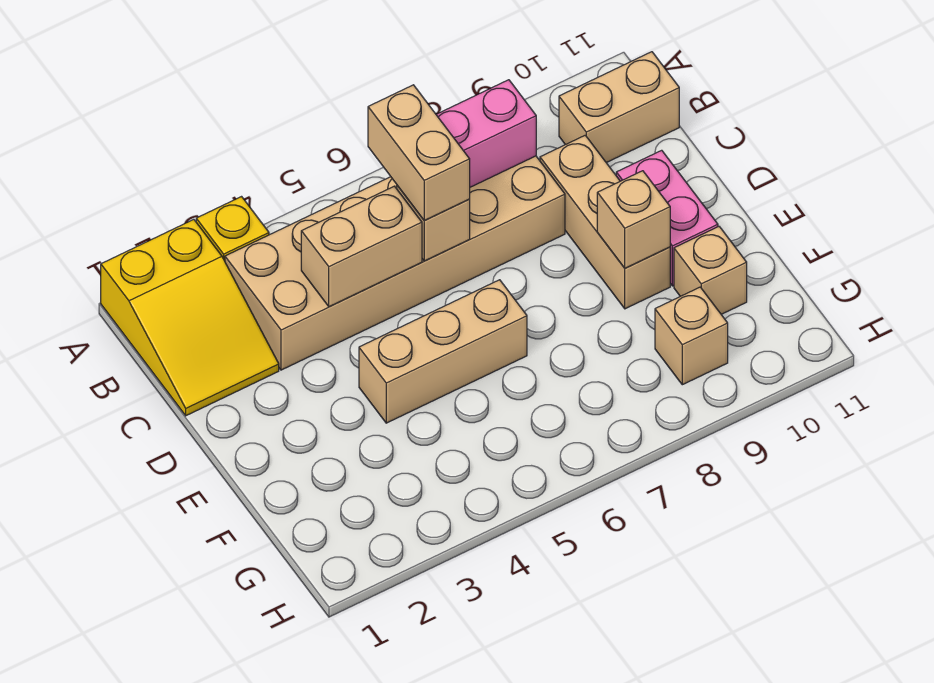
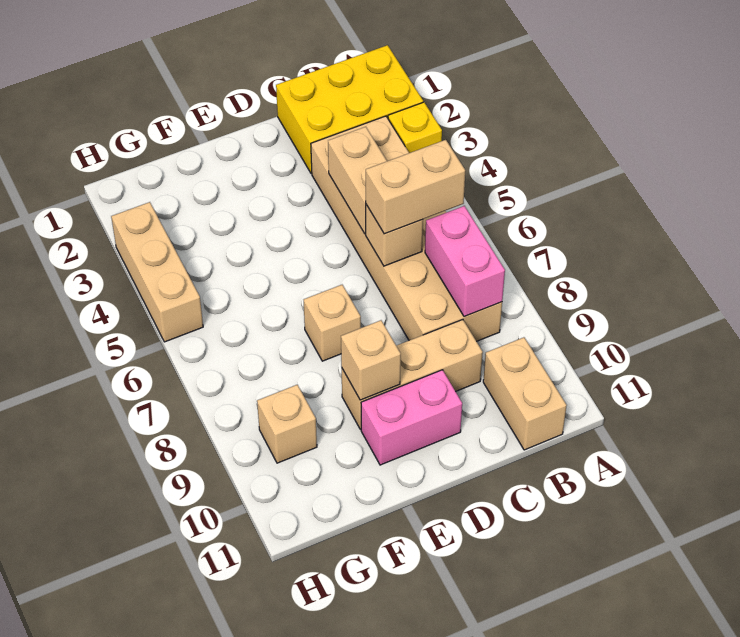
yellow 2x3 slope [101,219,279,416] -> yellow 2x3 brick [276,45,423,174]
tan 1x3 brick [359,280,527,423] -> tan 1x3 brick moved to [111,202,203,342]
tan 1x1 brick [674,227,747,314] -> tan 1x1 brick moved to [304,285,361,361]

